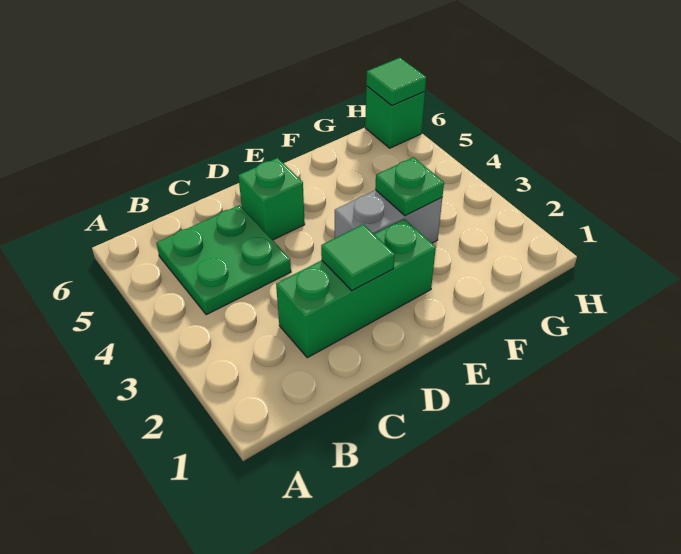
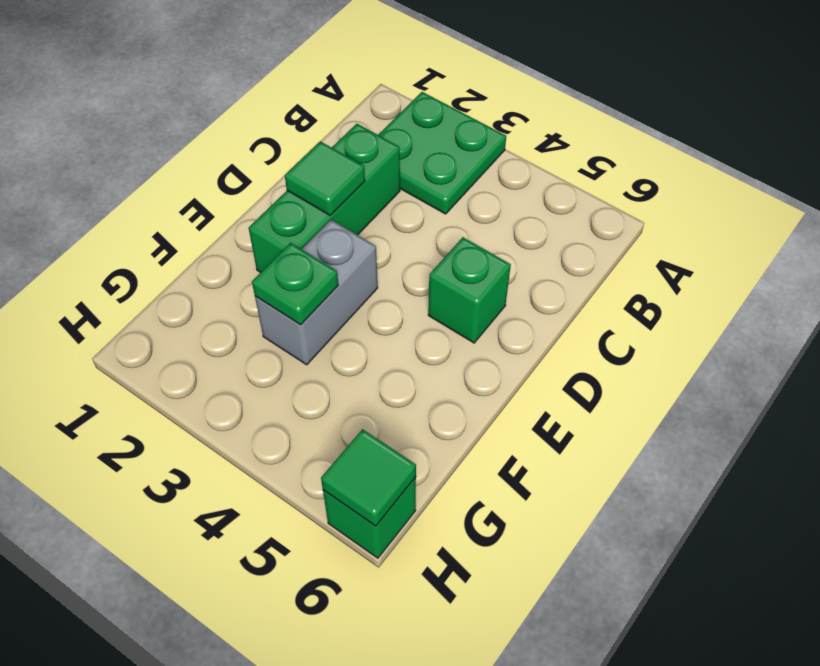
green 2x2 plate [156,205,291,315] -> green 2x2 plate moved to [378,92,506,214]

